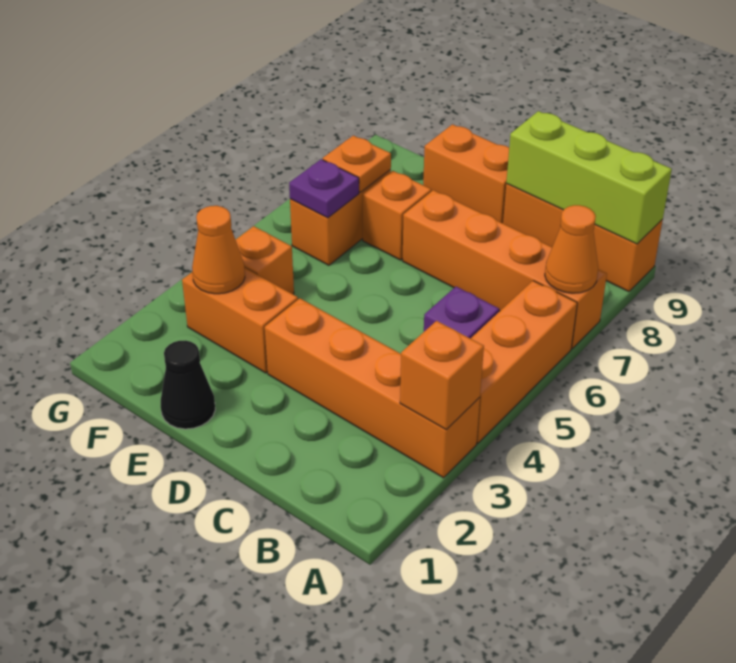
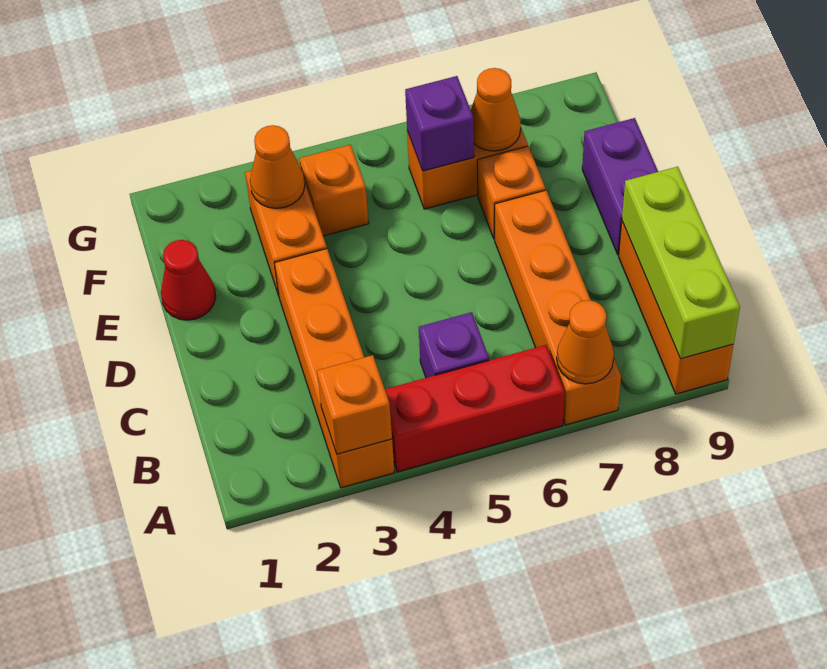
orange 1x3 brick [471,281,577,443] -> red 1x3 brick [385,345,564,472]
orange 1x2 brick [423,124,509,223] -> purple 1x2 brick [582,118,658,255]
black 1x1 cone [161,340,215,429] -> red 1x1 cone [161,240,216,320]
purple 1x1 plate [289,159,359,218] -> purple 1x1 brick [405,76,474,171]
orange 1x1 plate [323,136,391,192] -> orange 1x1 cone [471,68,521,151]

